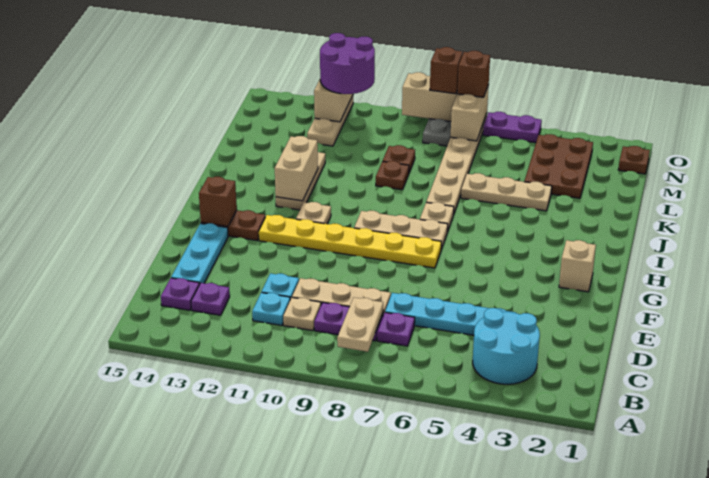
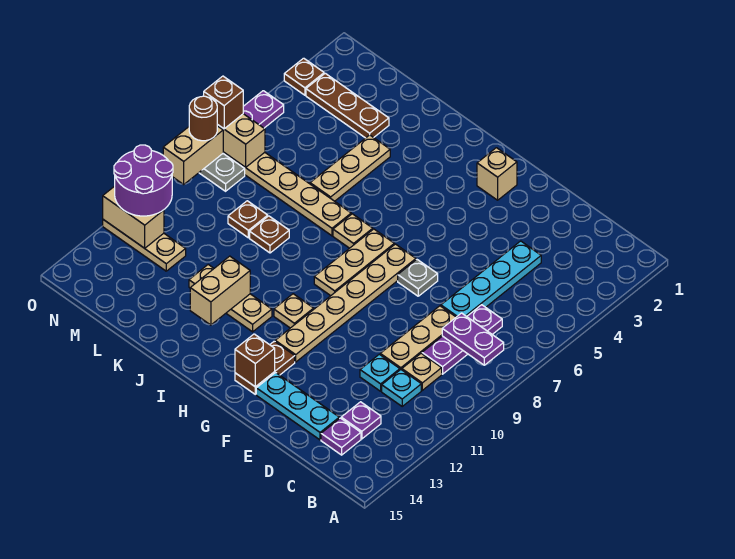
cyan 2x2 round brick [473,308,540,384] -> none
tan 1x2 plate [337,298,383,352] -> purple 1x2 plate [442,313,504,365]
none -> grey 1x1 plate [398,260,438,296]
yellow 1x6 plate [259,215,441,268] -> tan 1x6 plate [275,244,416,362]
tan 1x2 brick [275,136,318,201] -> tan 1x2 brick turned to [190,256,250,325]
brown 2x3 plate [524,134,593,198] -> brown 1x3 plate [306,73,389,138]
brown 1x1 plate [618,146,650,174] -> brown 1x1 plate moved to [284,58,324,95]
brown 1x1 brick [430,47,463,94] -> brown 1x1 round brick [189,96,217,141]

